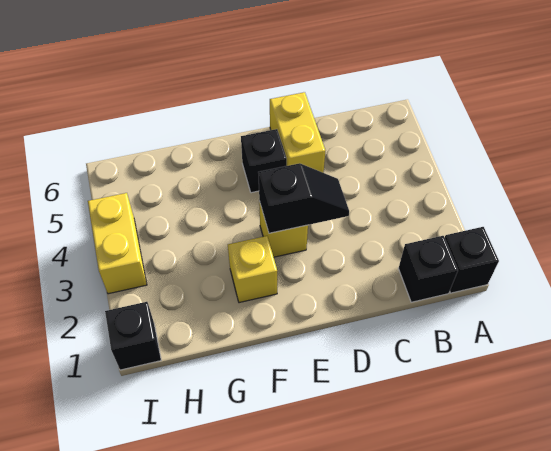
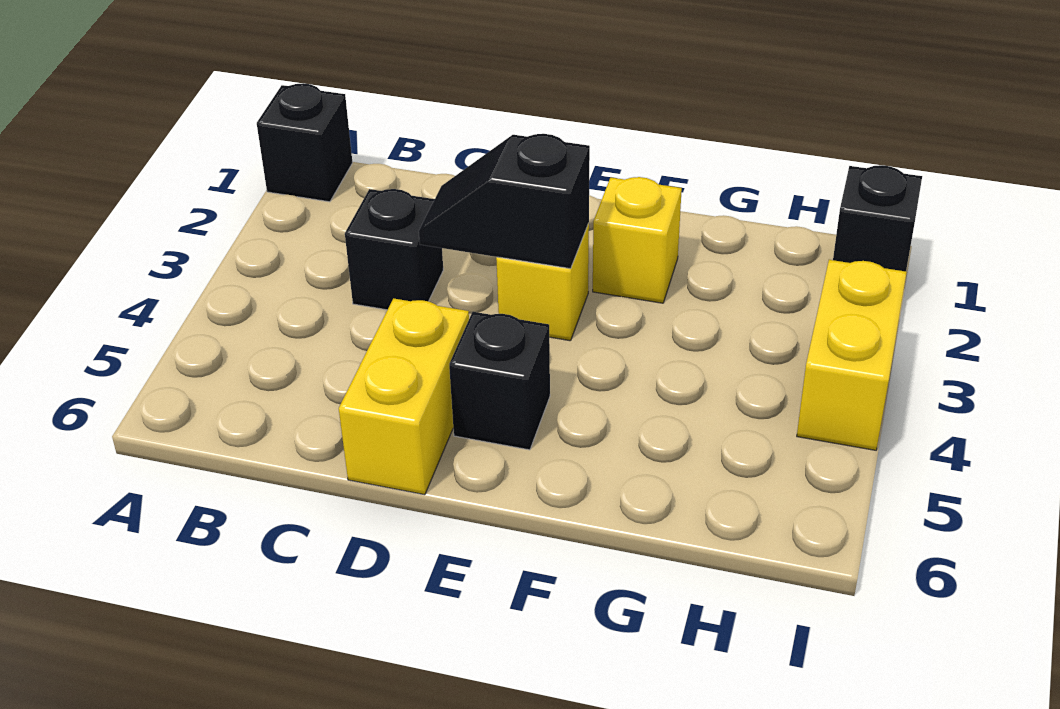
black 1x1 brick [398,236,458,302] -> black 1x1 brick moved to [345,189,443,310]

